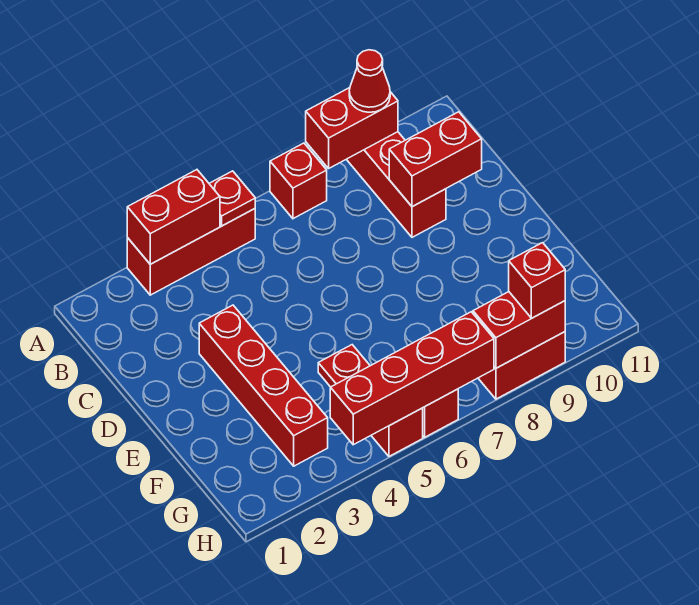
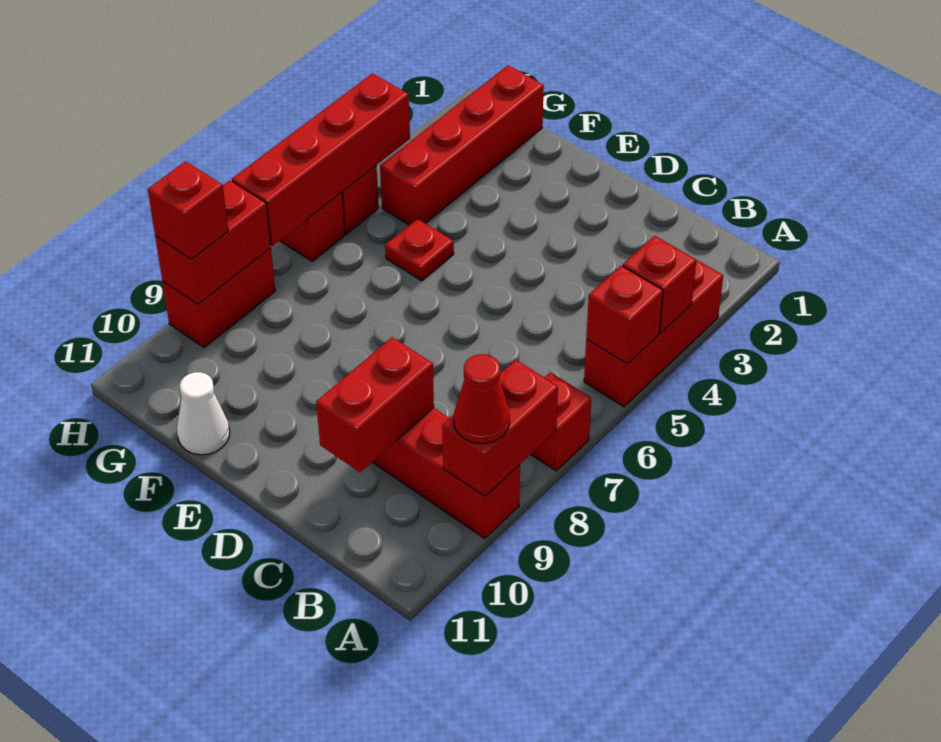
red 1x2 brick [127,170,220,264] -> red 1x1 brick [623,236,696,333]
red 1x1 plate [209,171,255,226] -> red 1x1 brick [586,266,663,364]
red 1x4 brick [199,305,328,466] -> red 1x4 brick turned to [380,65,544,225]
none -> white 1x1 cone [177,372,230,455]

